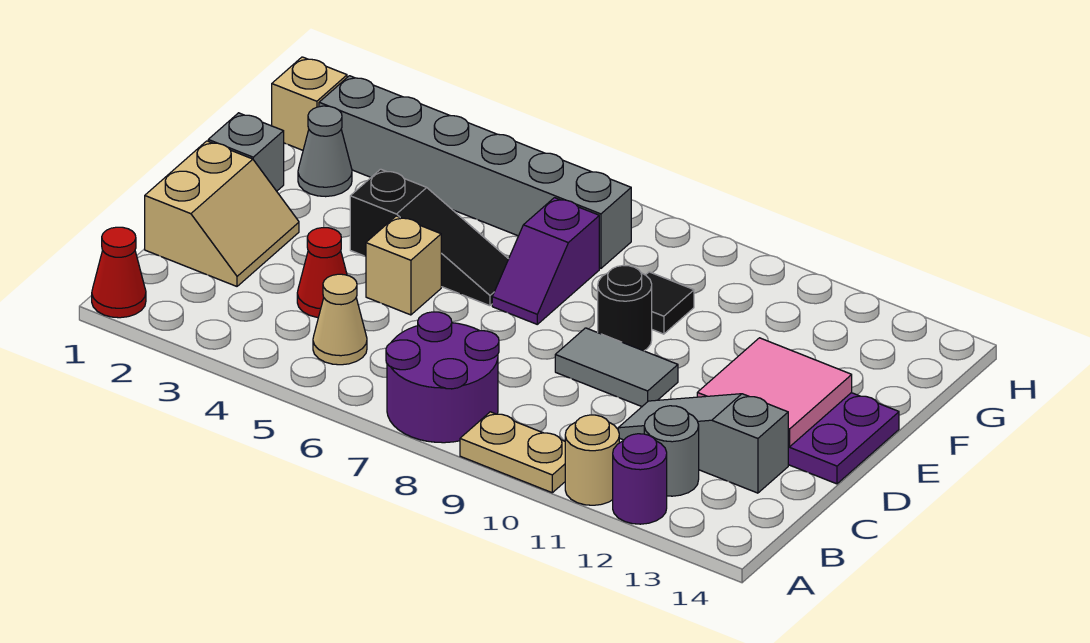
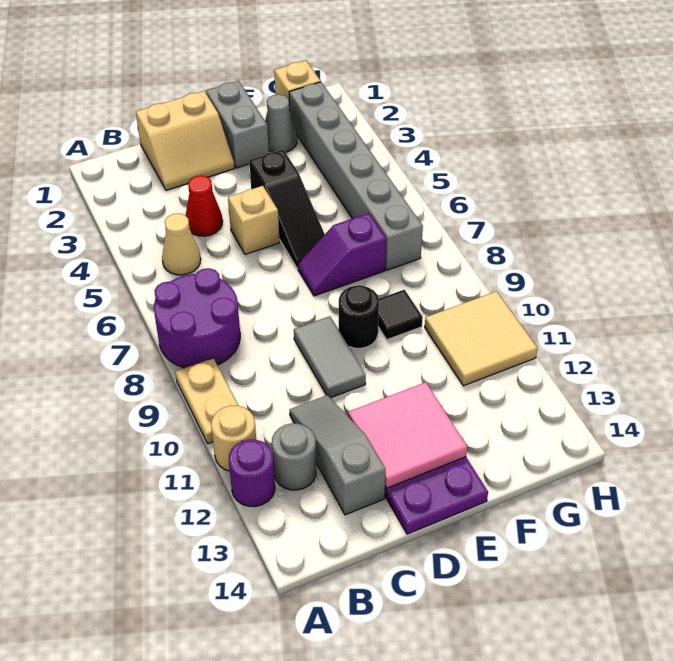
red 1x1 cone [92,227,146,318] -> none
grey 1x1 brick [208,113,284,191] -> grey 1x2 brick [206,81,269,168]
none -> tan 2x2 tile [425,291,538,386]

